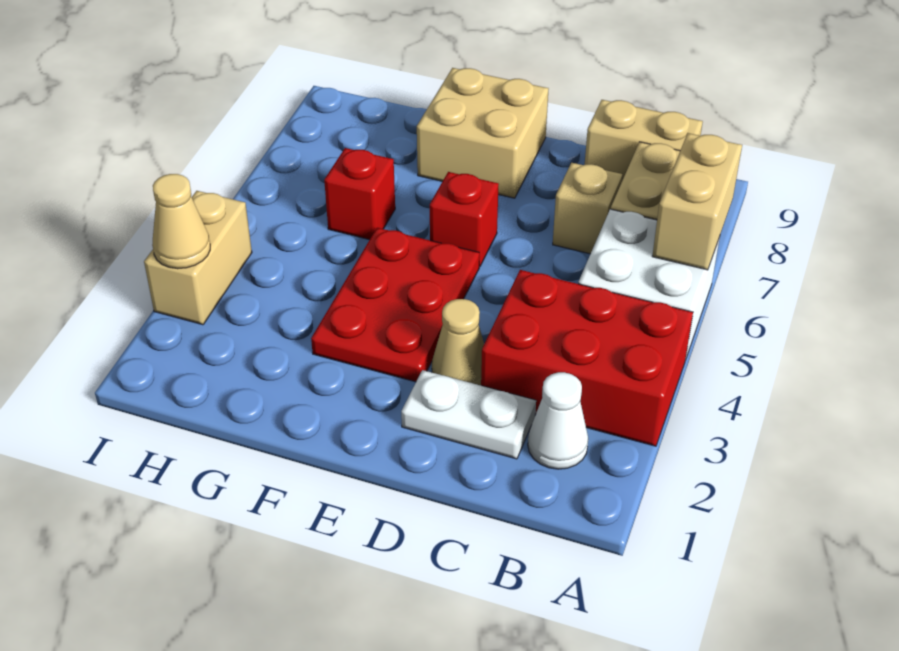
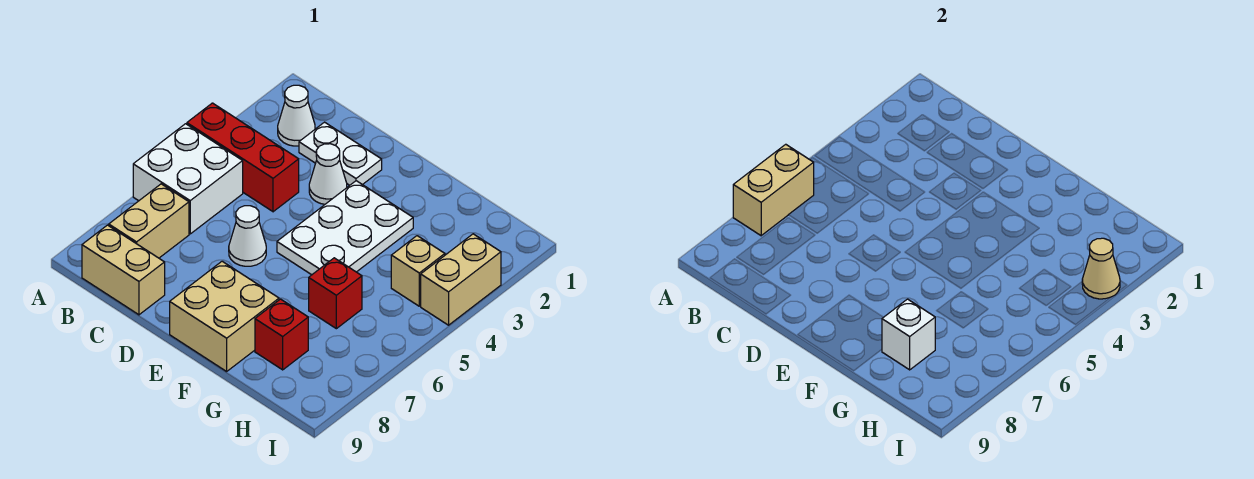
red 2x3 brick [481,270,693,446] -> red 1x3 brick [187,103,299,212]
tan 1x1 brick [553,163,622,254] -> tan 1x1 brick moved to [391,236,445,306]
tan 1x1 cone [432,299,484,385] -> white 1x1 cone [309,144,347,204]
none -> white 1x1 cone [229,206,266,266]
red 2x3 plate [311,228,479,382] -> white 2x3 plate [277,181,413,275]
red 1x1 brick [430,172,499,267] -> red 1x1 brick moved to [255,299,308,370]
none -> white 1x1 brick [882,299,935,370]

